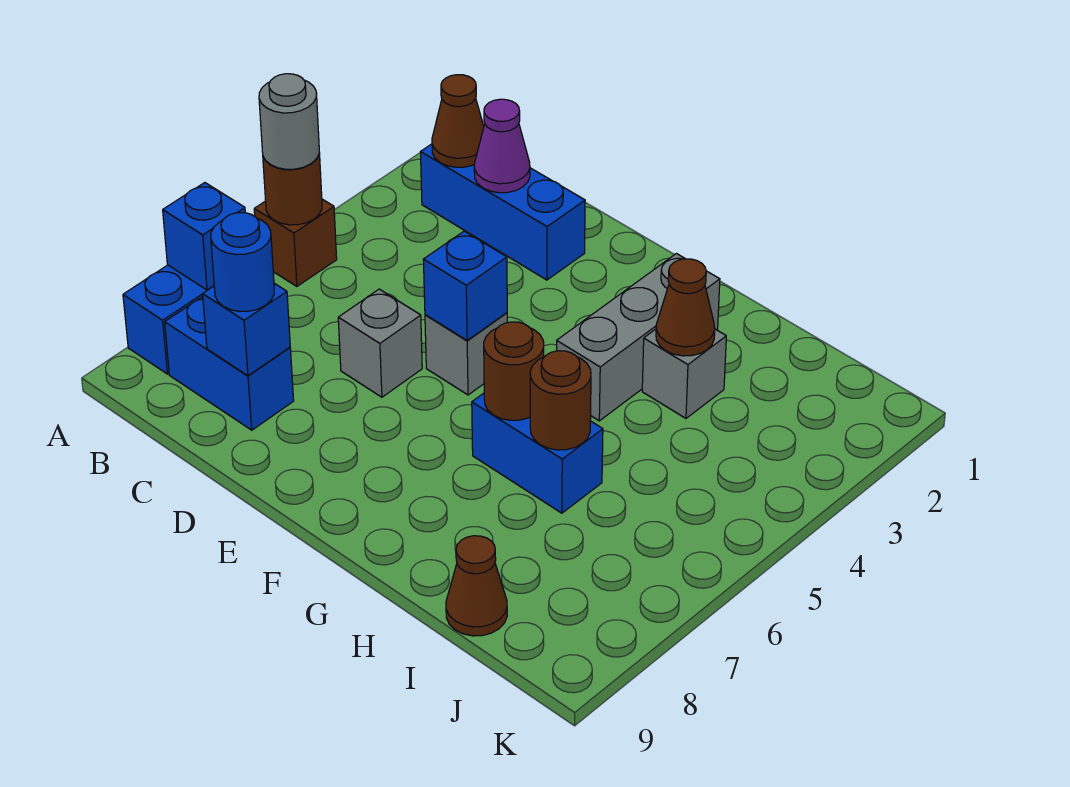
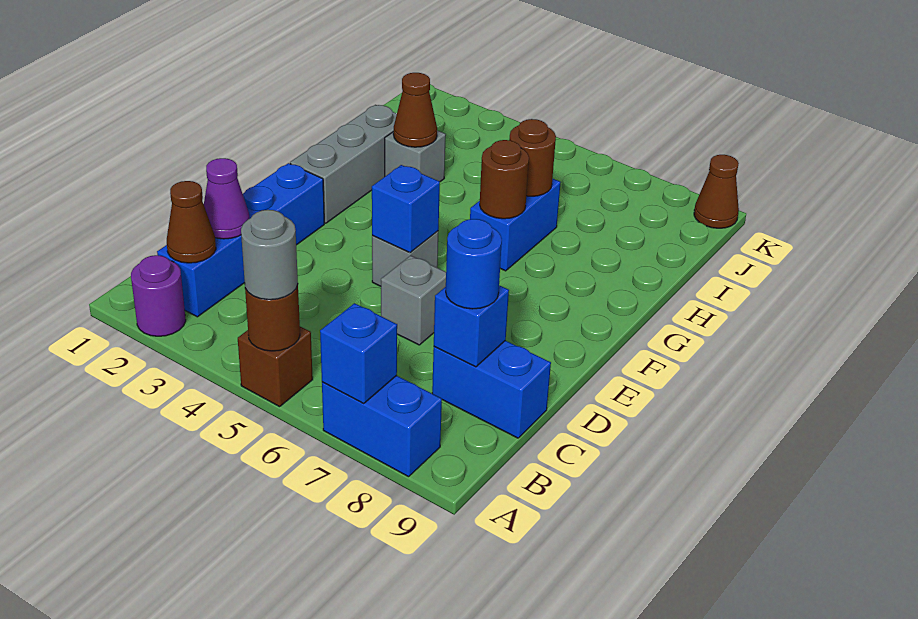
none -> purple 1x1 round brick [131,255,186,336]
blue 1x3 brick [421,144,585,280] -> blue 1x4 brick [157,163,324,317]
blue 1x2 brick [165,297,294,430] -> blue 1x2 brick turned to [432,341,551,438]
grey 1x3 brick [557,254,720,421] -> grey 1x3 brick turned to [290,105,397,223]
brown 1x1 cone [446,536,507,636] -> brown 1x1 cone moved to [694,155,739,228]

